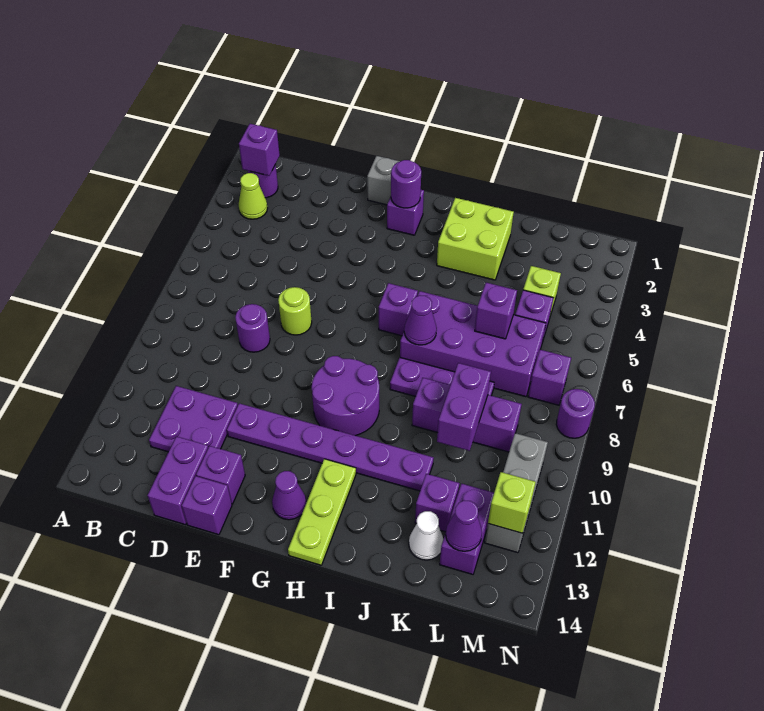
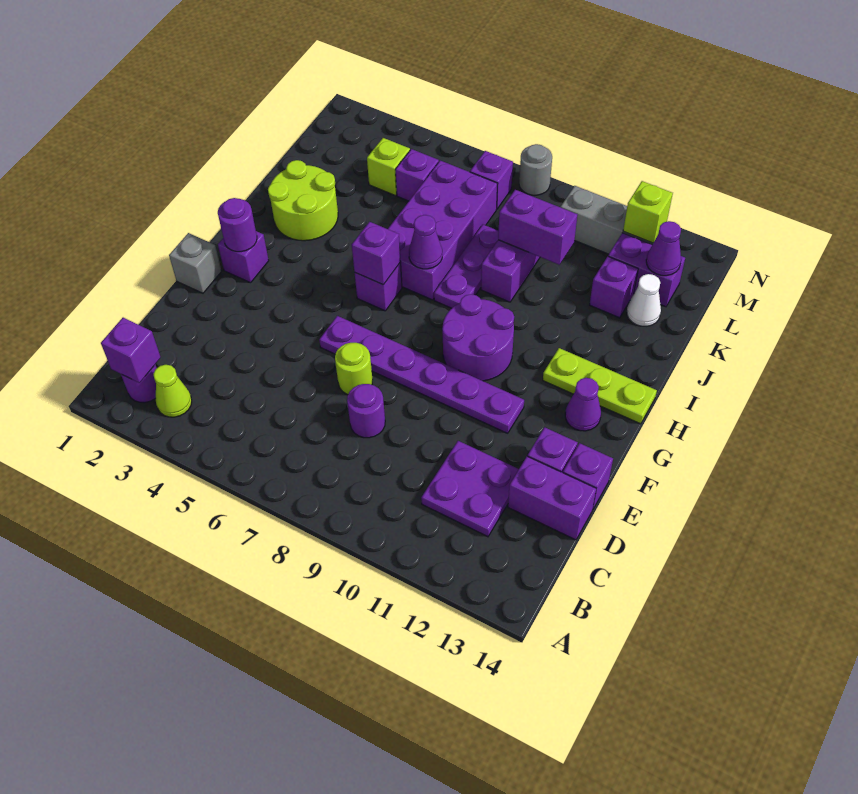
purple 1x6 plate [227,403,434,491] -> purple 1x6 plate turned to [319,316,524,433]
lime 2x2 brick [437,198,514,280] -> lime 2x2 round brick [268,160,338,241]
purple 1x1 brick [475,283,517,339] -> purple 1x1 brick moved to [352,222,401,285]
purple 1x1 round brick [556,389,595,438] -> grey 1x1 round brick [519,144,552,195]

